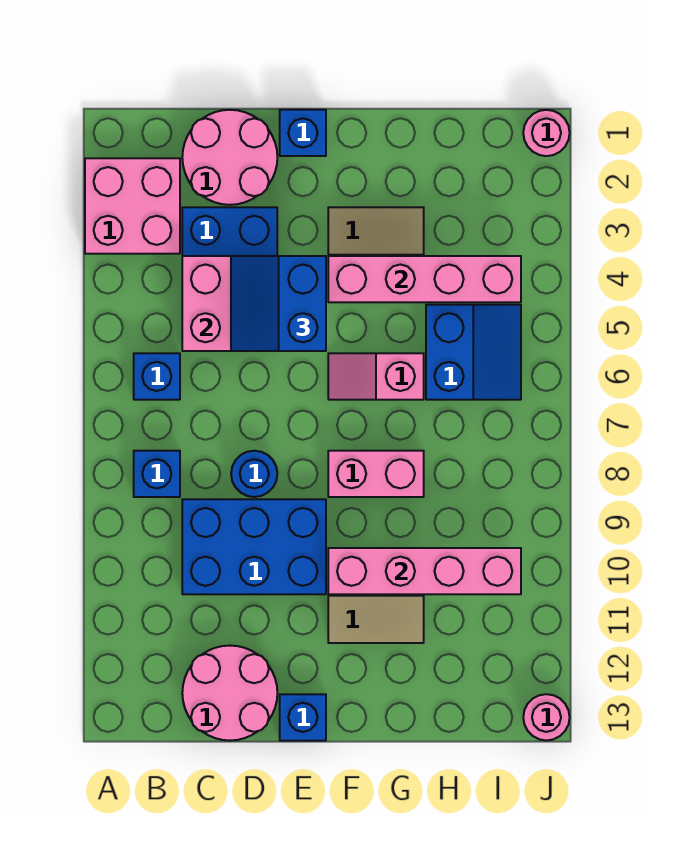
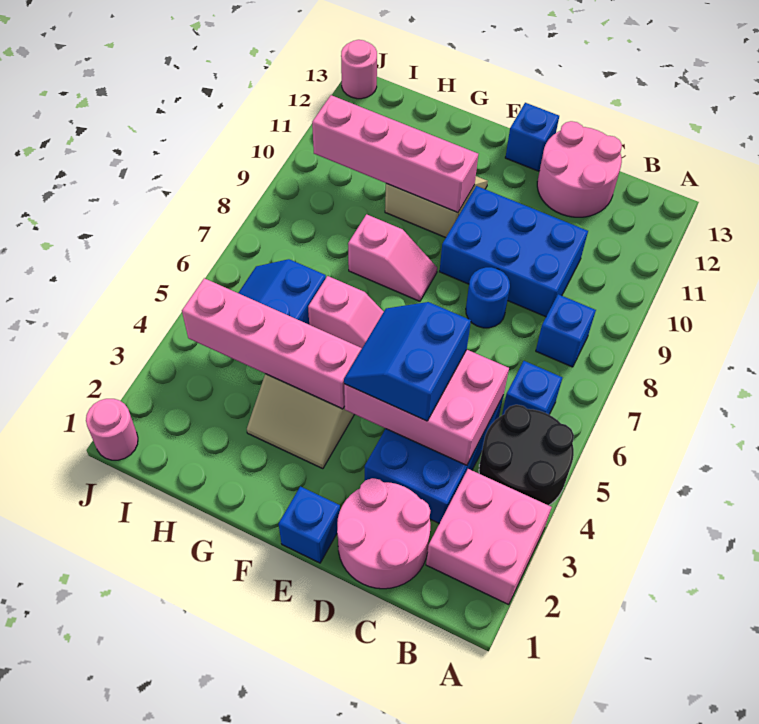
none -> black 2x2 round brick [479,405,574,505]
blue 2x2 slope [231,256,326,351] -> blue 2x2 slope turned to [344,302,471,421]
pink 1x2 brick [328,451,424,497] -> pink 1x2 slope [348,214,437,301]

